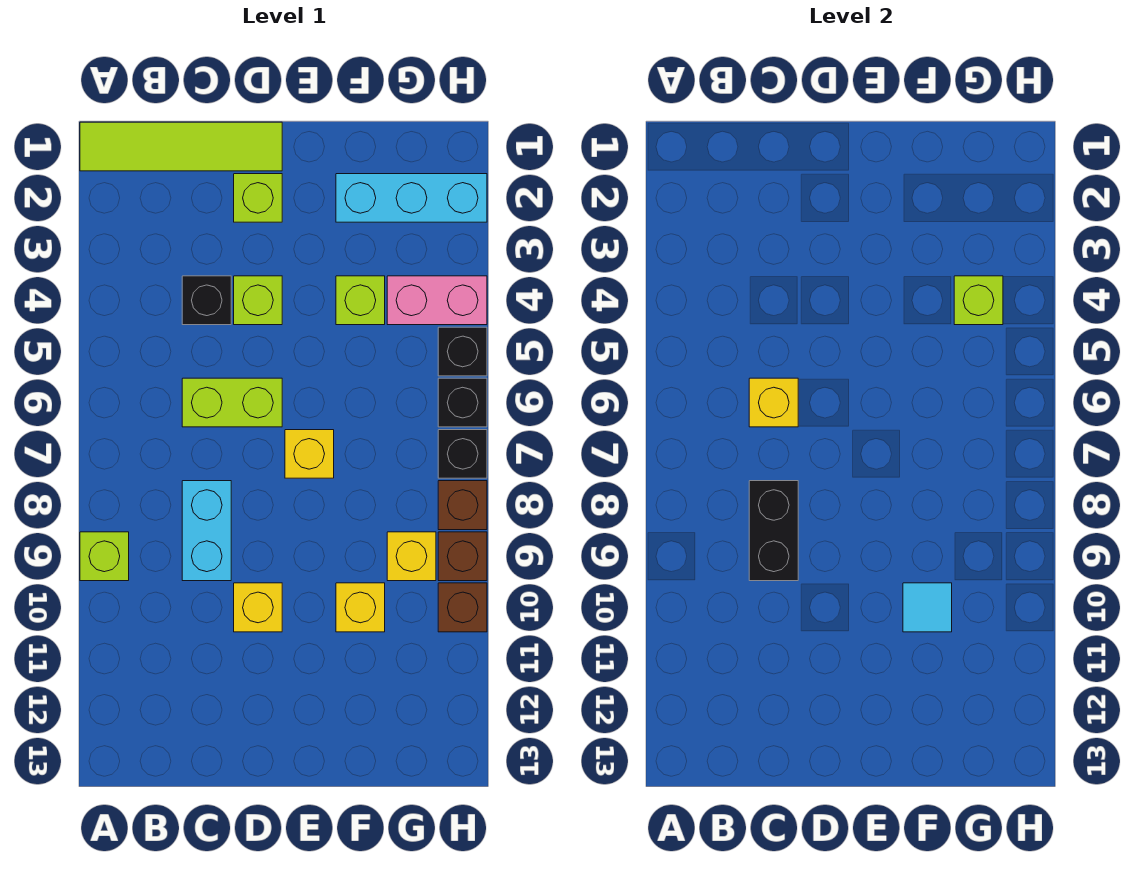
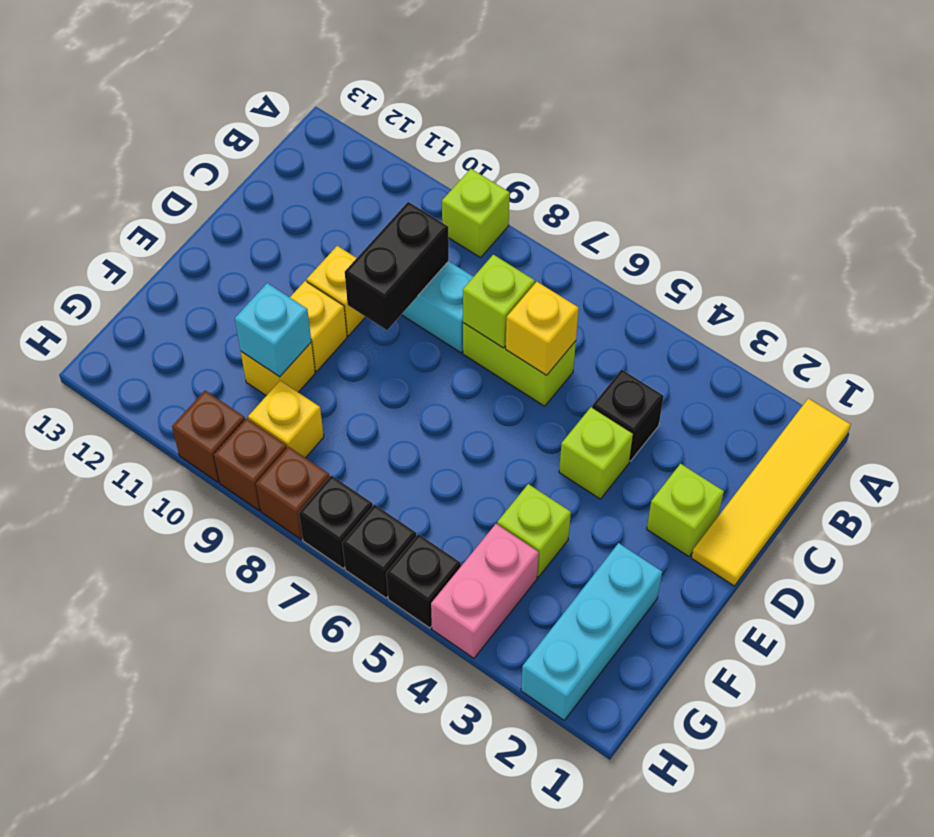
lime 1x4 tile [80,122,282,171] -> yellow 1x4 tile [691,398,851,586]
lime 1x2 brick [182,378,282,427] -> lime 1x2 brick turned to [463,323,576,406]
black 1x2 brick [749,481,798,581] -> black 1x2 brick turned to [345,202,449,330]
yellow 1x1 brick [285,430,334,478] -> yellow 1x1 brick moved to [290,281,347,371]
cyan 1x1 tile [903,583,952,632] -> cyan 1x1 brick [235,283,311,377]
lime 1x1 brick [954,276,1003,325] -> lime 1x1 brick moved to [463,255,535,348]

